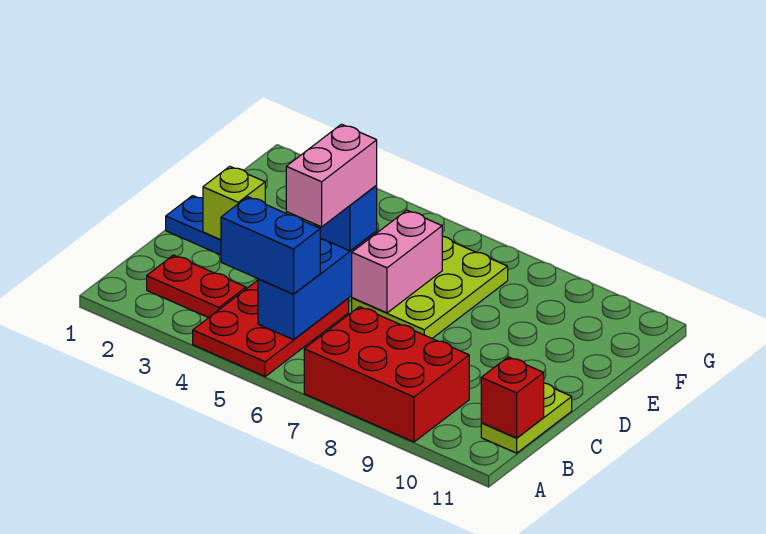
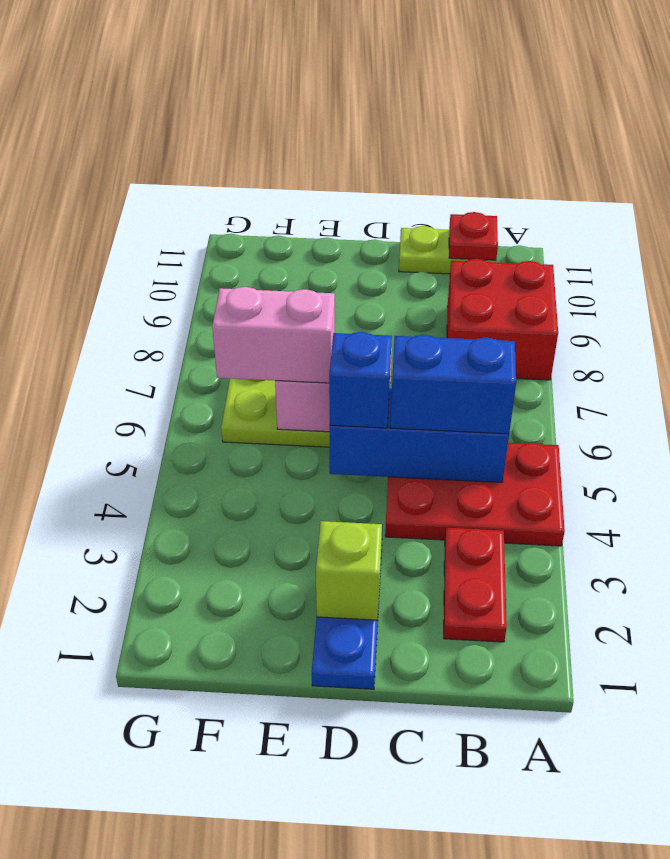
red 2x3 brick [304,307,469,442] -> red 2x2 brick [447,259,558,380]
blue 1x2 brick [221,197,320,294] -> blue 1x2 brick turned to [390,335,516,434]
red 1x1 brick [481,357,544,438] -> red 1x1 plate [449,212,498,260]
pink 1x2 brick [286,124,377,227] -> pink 1x2 brick moved to [212,287,335,383]

